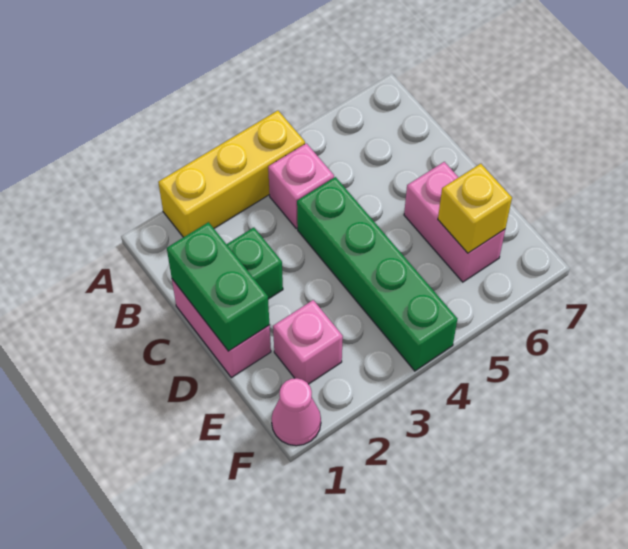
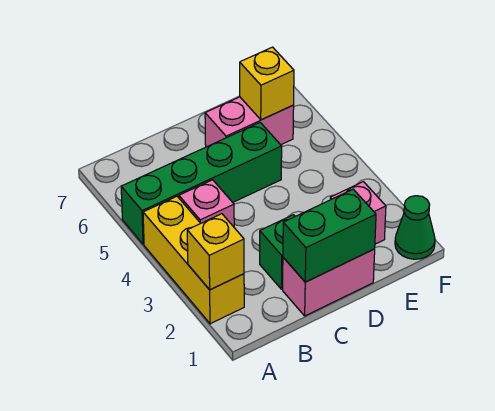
none -> yellow 1x1 brick [187,214,244,290]
green 1x4 brick [297,177,458,371] -> green 1x4 brick moved to [121,123,282,244]
pink 1x1 cone [271,378,321,446] -> green 1x1 cone [395,196,435,259]

